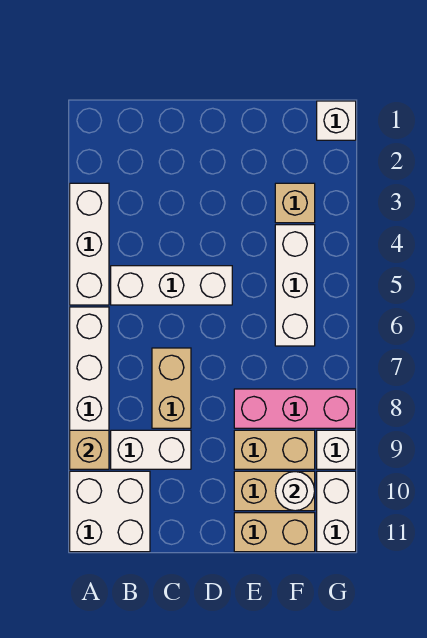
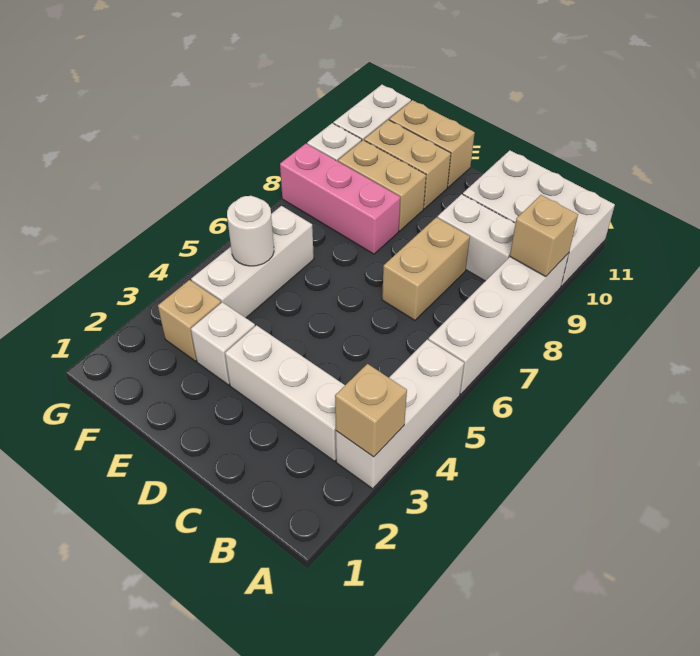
none -> tan 1x1 brick [335,364,407,457]
white 2x2 brick [70,471,150,552] -> white 2x3 brick [463,150,615,286]
white 1x3 brick [111,266,232,305] -> white 1x3 brick moved to [225,325,345,461]
white 1x1 round brick [276,471,315,511] -> white 1x1 round brick moved to [227,196,274,266]
white 1x1 brick [317,101,356,140] -> white 1x1 brick moved to [191,302,255,385]

